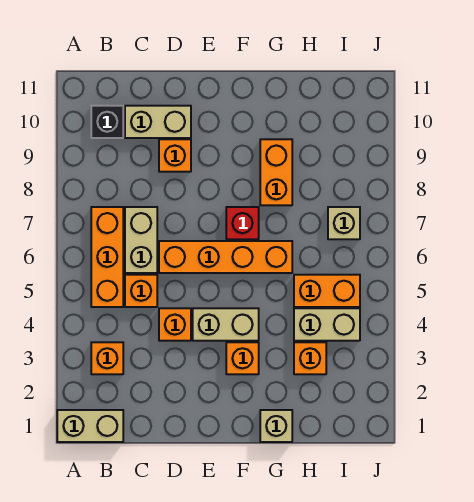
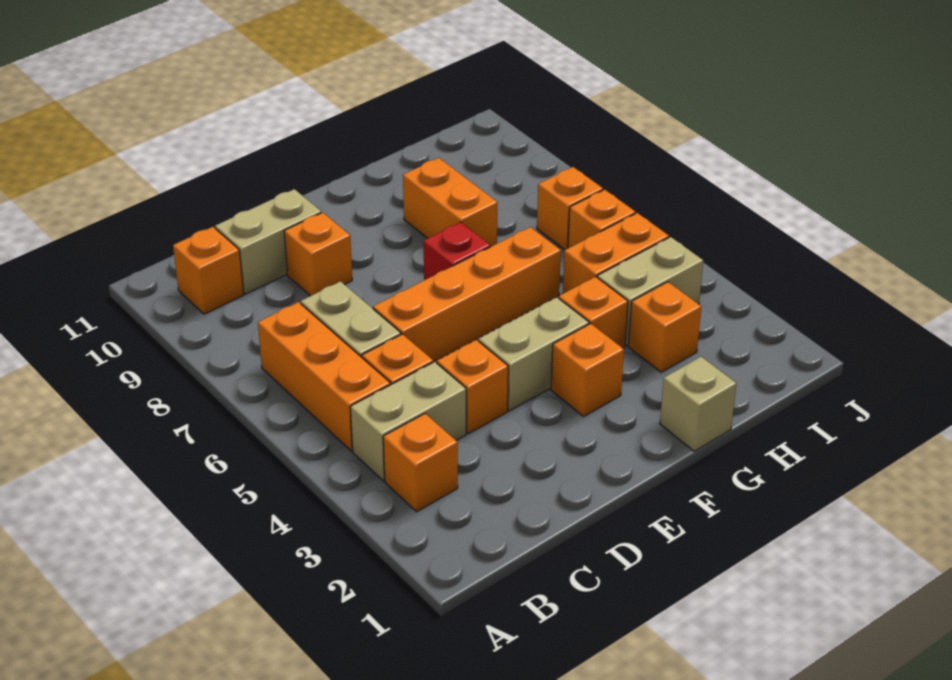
tan 1x2 brick [57,410,123,442] -> tan 1x2 brick moved to [350,362,466,481]
black 1x1 brick [91,106,123,138] -> orange 1x1 brick [173,227,244,314]
none -> orange 1x1 brick [559,277,628,348]
none -> orange 1x1 brick [568,190,636,248]
tan 1x1 brick [328,207,360,239] -> orange 1x1 brick [537,167,603,250]

